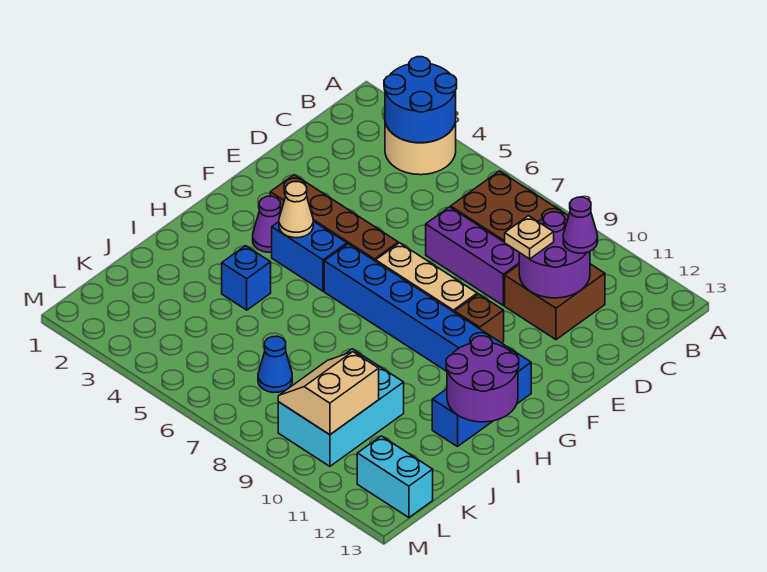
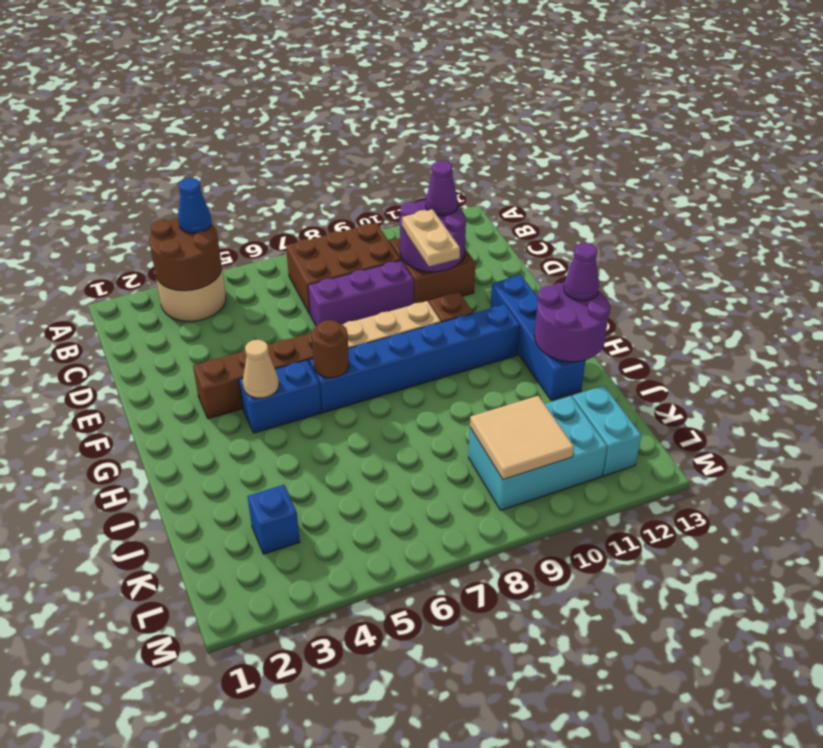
blue 2x2 round brick [384,57,457,143] -> brown 2x2 round brick [149,218,222,291]
tan 1x1 plate [505,216,554,259] -> tan 1x2 plate [402,209,460,267]
purple 1x1 cone [253,196,281,252] -> purple 1x1 cone moved to [564,243,599,301]
none -> brown 1x1 round brick [312,320,349,378]
blue 1x3 brick [432,346,531,447] -> blue 1x4 brick [490,275,585,400]
blue 1x1 brick [222,246,271,310] -> blue 1x1 brick moved to [247,485,300,554]
cyan 2x3 brick [278,349,404,466] -> cyan 2x3 brick turned to [468,396,607,510]
blue 1x1 cone [258,336,292,393] -> blue 1x1 cone moved to [178,178,212,233]
tan 2x2 slope [278,352,379,435] -> tan 2x2 tile [470,396,574,480]
cyan 1x2 brick [357,436,433,518] -> cyan 1x2 brick turned to [572,386,641,476]

